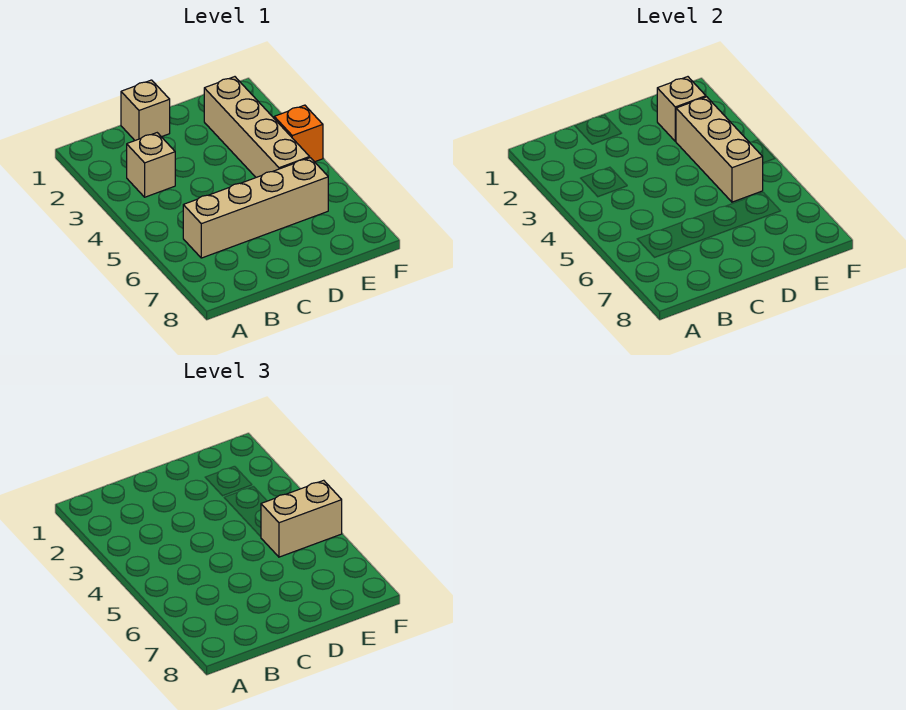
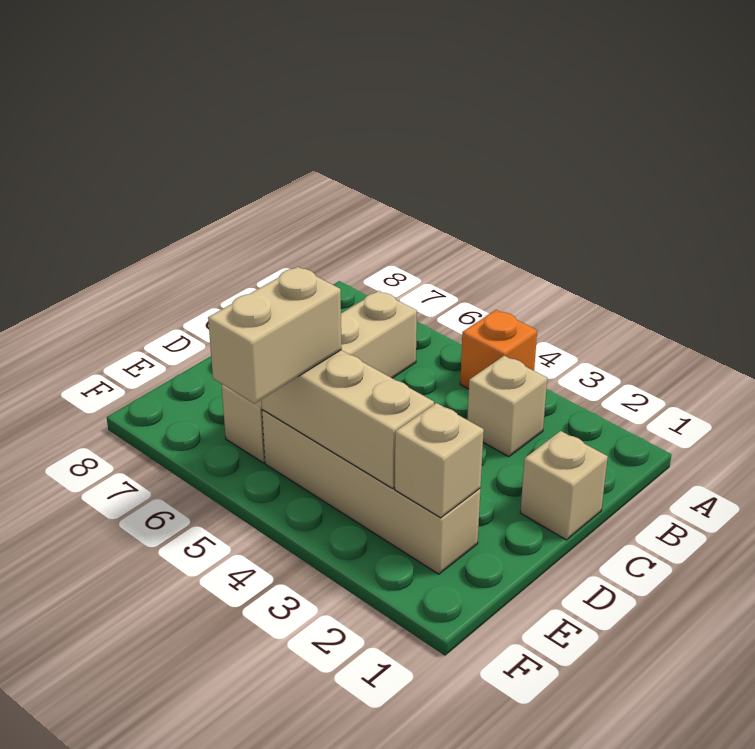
orange 1x1 brick [274,105,323,162] -> orange 1x1 brick moved to [460,310,537,389]

